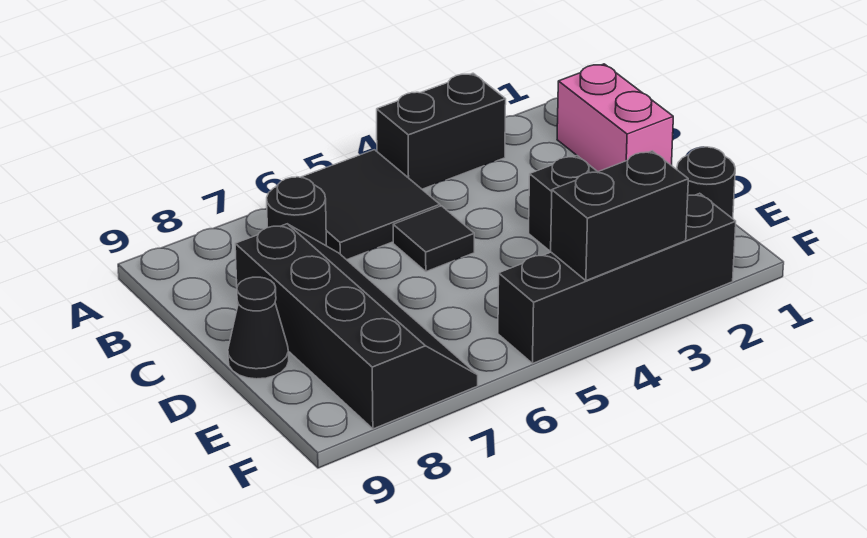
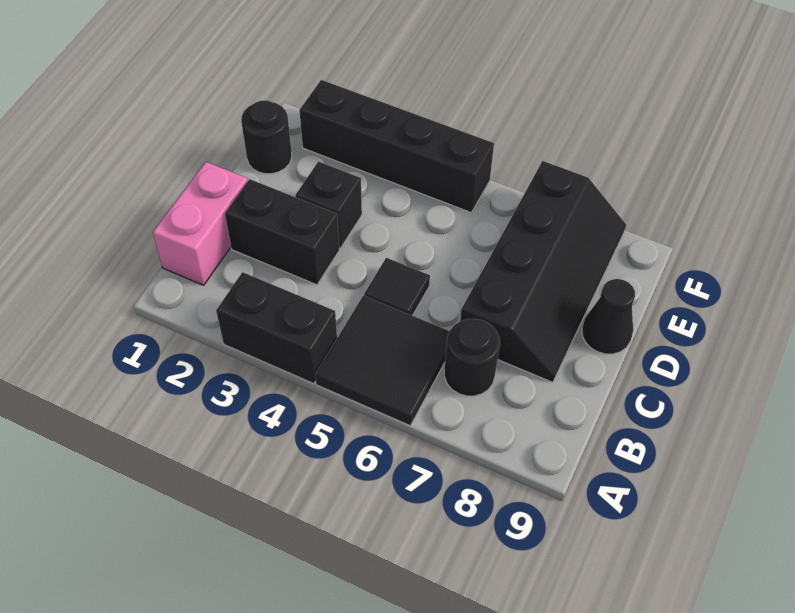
black 2x4 slope [235,224,478,429] -> black 2x4 slope turned to [460,161,626,382]
black 1x2 brick [551,151,688,281] -> black 1x2 brick moved to [225,179,339,285]

